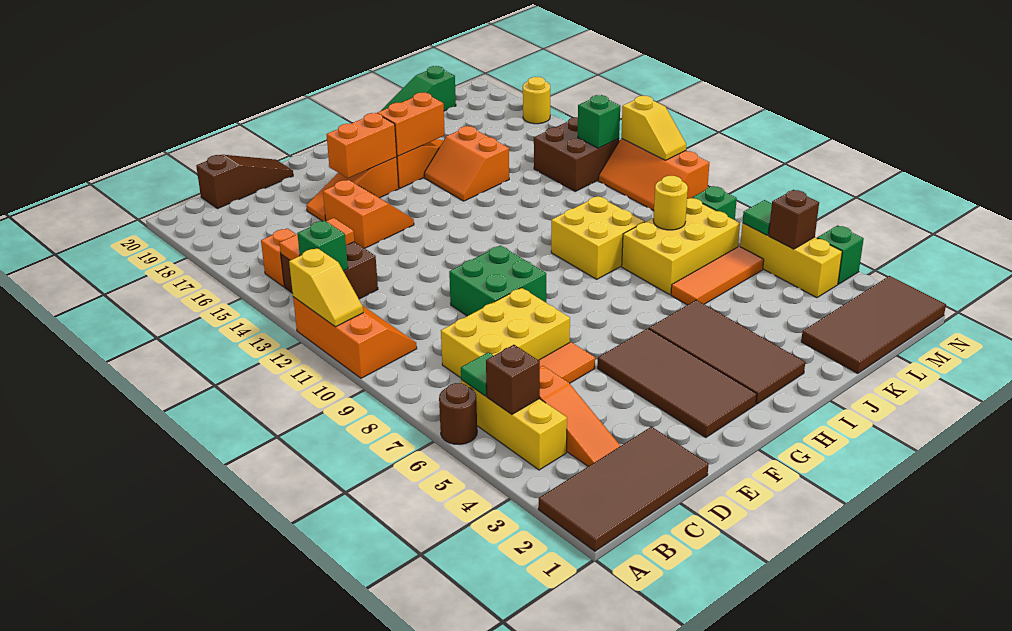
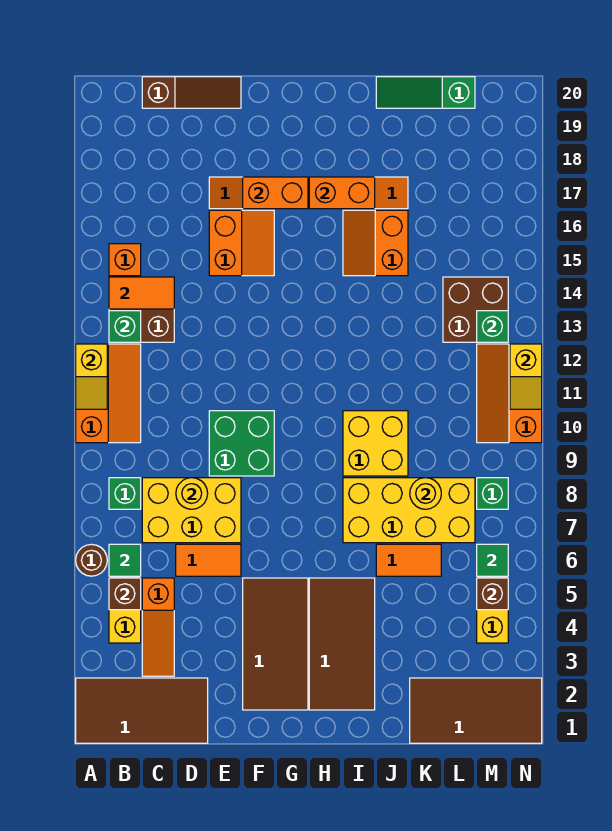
orange 1x3 tile [671,246,764,305] -> orange 1x2 tile [376,544,441,576]
yellow 2x3 brick [622,198,740,295] -> yellow 2x4 brick [343,478,475,543]
green 1x1 brick [817,225,864,284] -> green 1x1 brick moved to [109,478,141,509]
yellow 1x1 round brick [523,77,550,124] -> yellow 1x1 round brick moved to [176,478,208,509]

